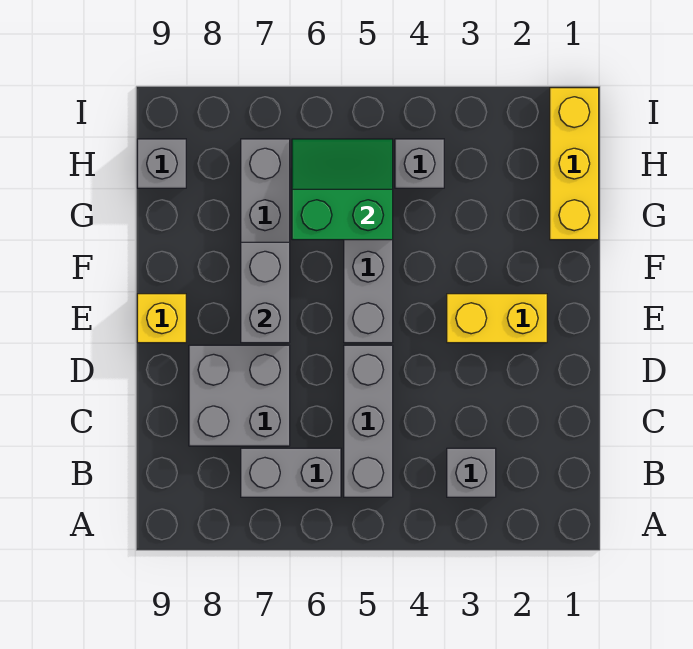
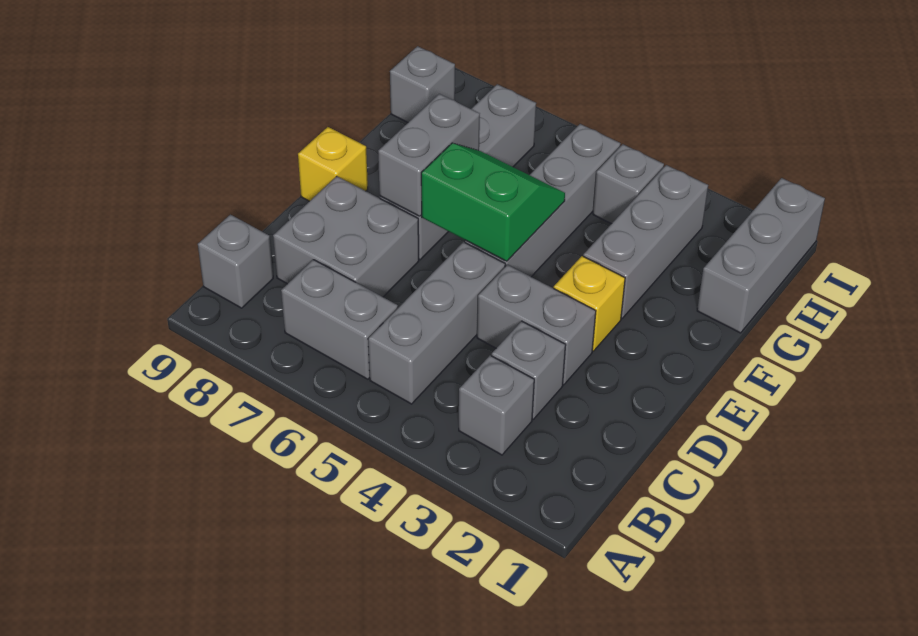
none -> grey 1x1 brick [198,215,273,308]
none -> grey 1x1 brick [492,321,566,419]
none -> grey 1x2 brick [477,265,596,385]
yellow 1x2 brick [447,294,547,343] -> yellow 1x1 brick [554,256,625,351]
none -> grey 1x3 brick [583,165,708,318]
yellow 1x3 brick [550,88,599,240] -> grey 1x3 brick [697,178,825,333]
green 2x2 slope [292,139,393,240] -> green 2x2 slope moved to [421,143,565,261]

